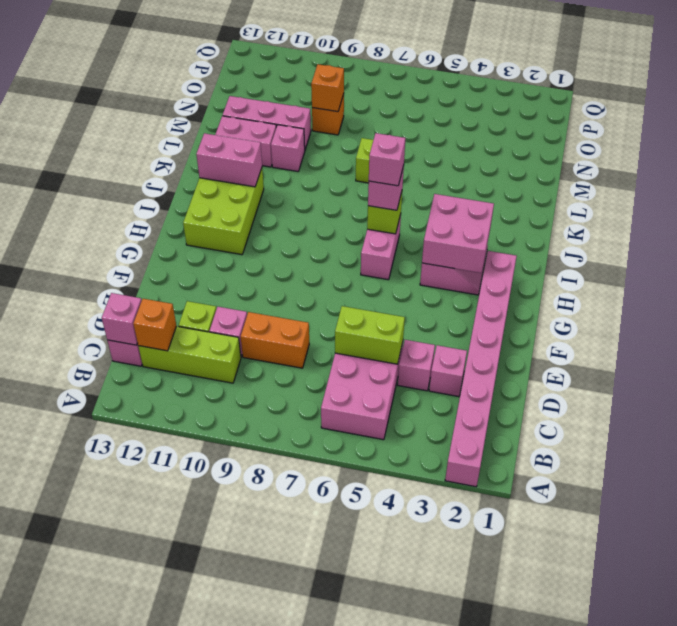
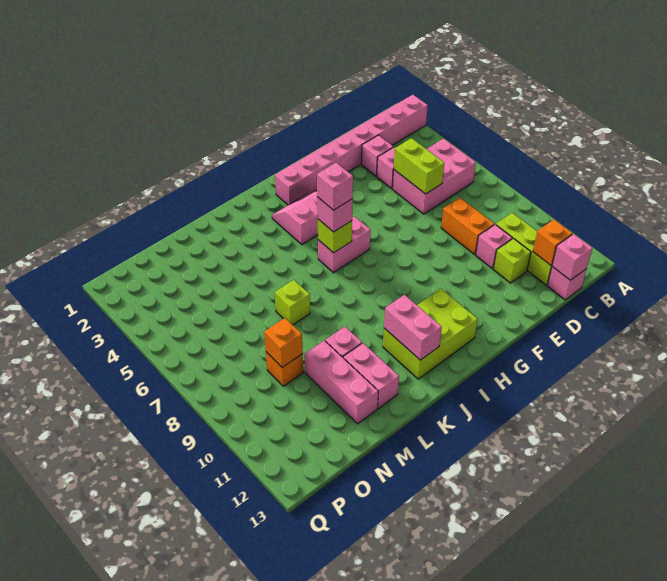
pink 2x2 brick [422,194,494,273] -> none

